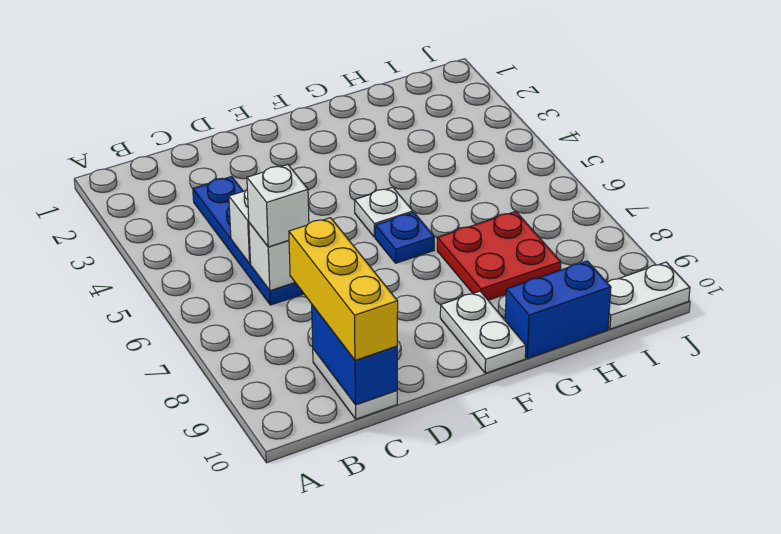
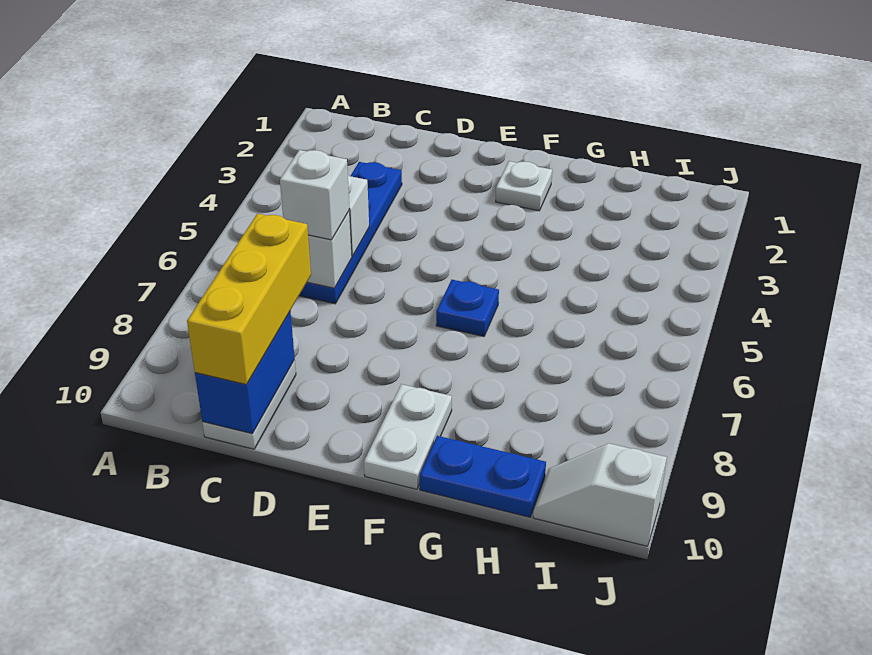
white 1x1 plate [355,187,413,237] -> white 1x1 plate moved to [496,161,552,211]
red 2x2 plate [437,211,561,300] -> none
blue 1x2 brick [505,261,611,358] -> blue 1x2 plate [420,436,546,517]
white 1x2 plate [607,262,690,329] -> white 1x2 slope [533,443,667,546]

